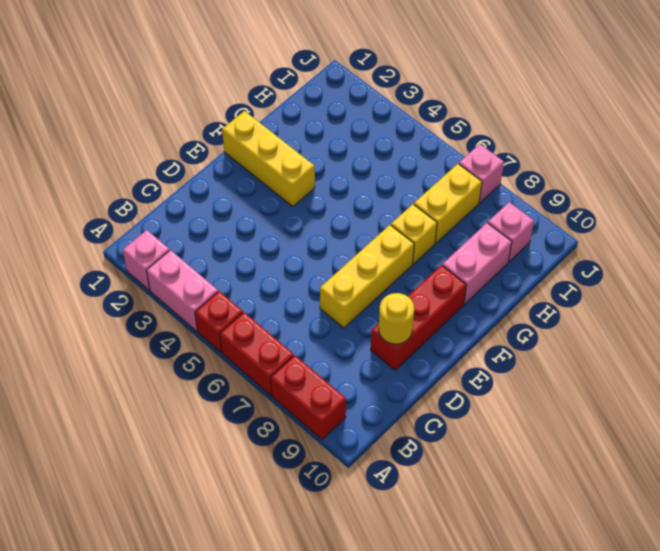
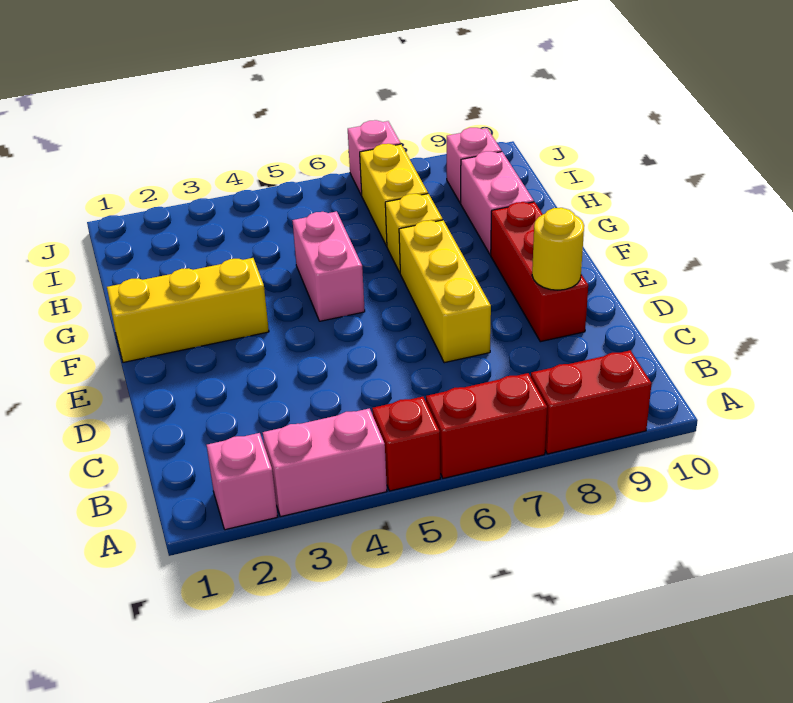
none -> pink 1x2 brick [292,211,365,321]

